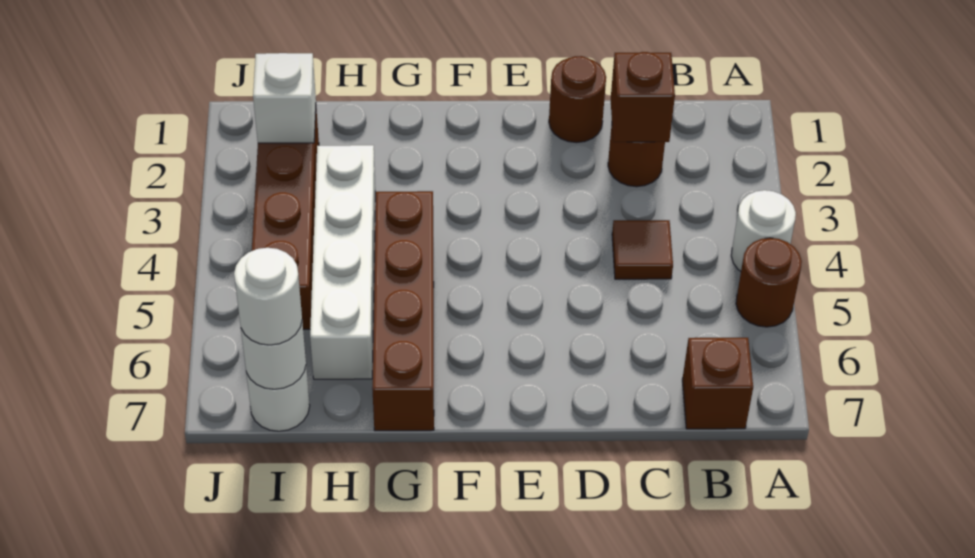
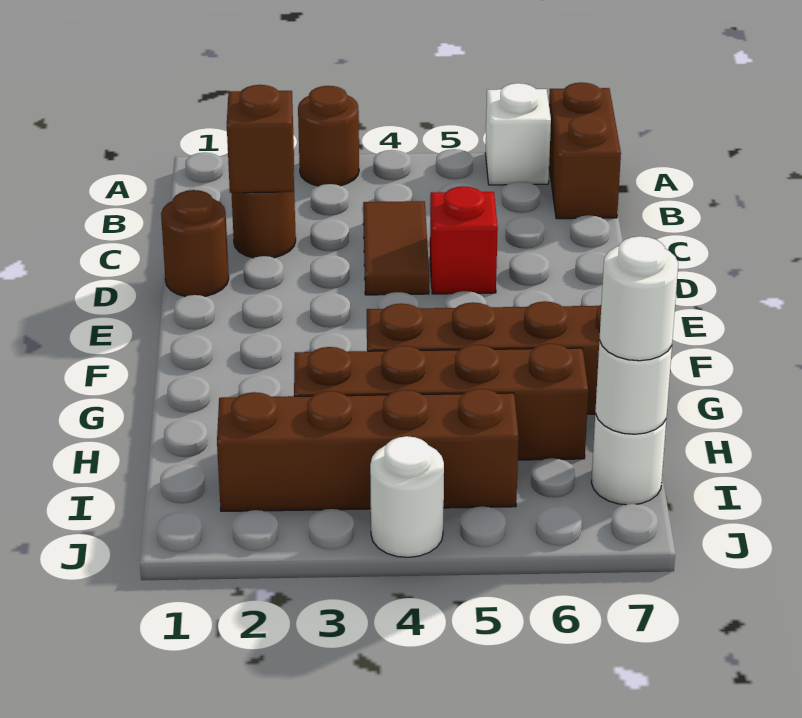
white 1x1 round brick [731,190,796,271] -> white 1x1 round brick moved to [370,436,444,557]
brown 1x1 round brick [736,238,802,327] -> brown 1x1 round brick moved to [298,86,359,186]
brown 1x1 brick [682,338,753,429] -> brown 1x2 brick [549,83,621,219]
brown 1x1 tile [612,220,673,279] -> brown 1x2 tile [363,201,429,295]
none -> red 1x1 brick [430,186,498,294]
white 1x4 brick [310,145,375,379] -> brown 1x4 brick [294,344,588,460]
white 1x1 brick [253,53,316,143] -> white 1x1 brick moved to [485,83,551,185]

